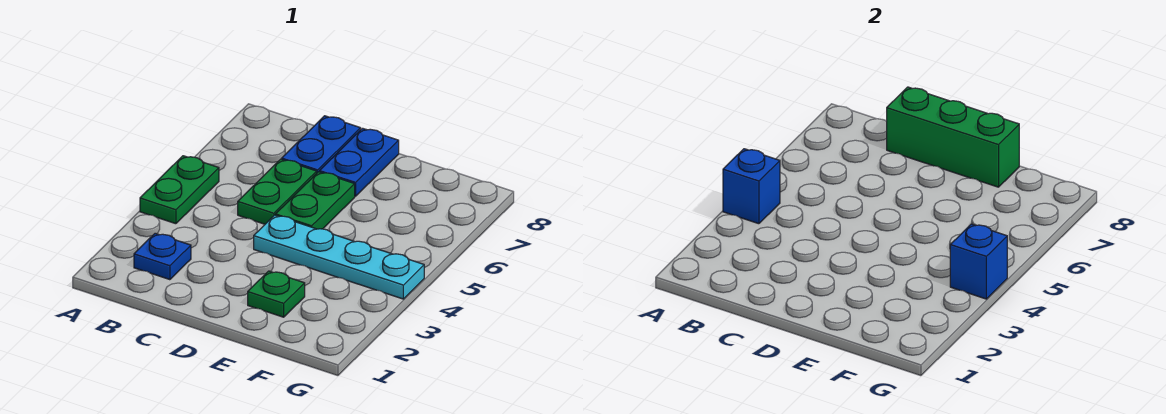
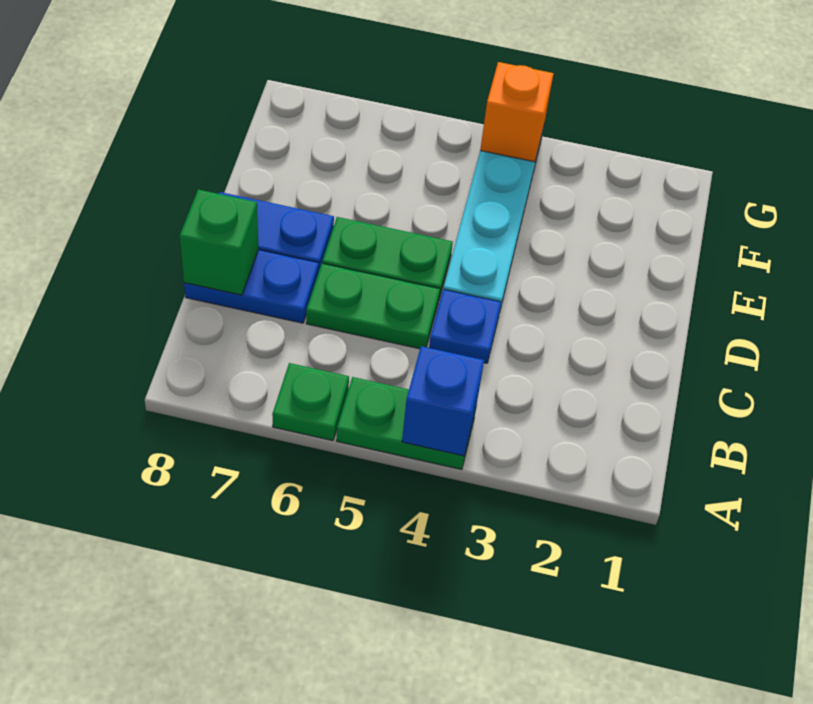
blue 1x1 plate [134,233,191,280] -> blue 1x1 plate moved to [429,290,501,363]
green 1x3 brick [887,87,1019,187] -> green 1x1 brick [180,190,259,295]
green 1x1 plate [248,271,305,317] -> green 1x1 plate moved to [272,363,349,441]
blue 1x1 brick [950,224,1007,299] -> orange 1x1 brick [480,62,554,162]

